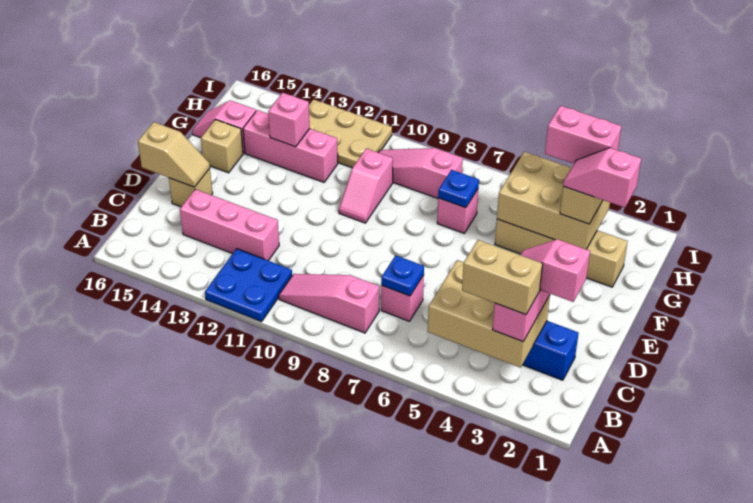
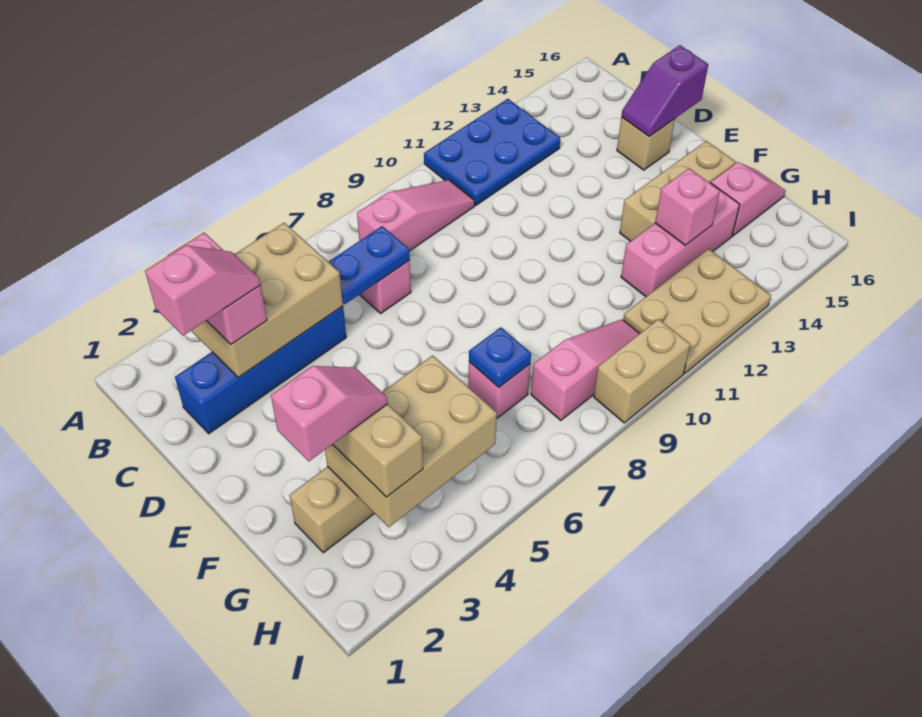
blue 2x2 plate [205,249,292,322] -> blue 2x3 plate [424,99,560,205]
tan 1x2 brick [462,240,543,315] -> tan 1x2 brick moved to [594,319,690,423]
blue 1x1 plate [381,255,424,296] -> blue 1x2 plate [329,226,410,304]
pink 1x3 brick [180,189,279,261] -> none
tan 1x2 slope [138,122,210,187] -> purple 1x2 slope [621,45,708,136]
pink 1x2 slope [339,149,393,223] -> none
tan 1x1 brick [201,120,243,173] -> tan 1x3 brick [620,141,735,241]
pink 1x2 brick [545,106,621,164] -> none

